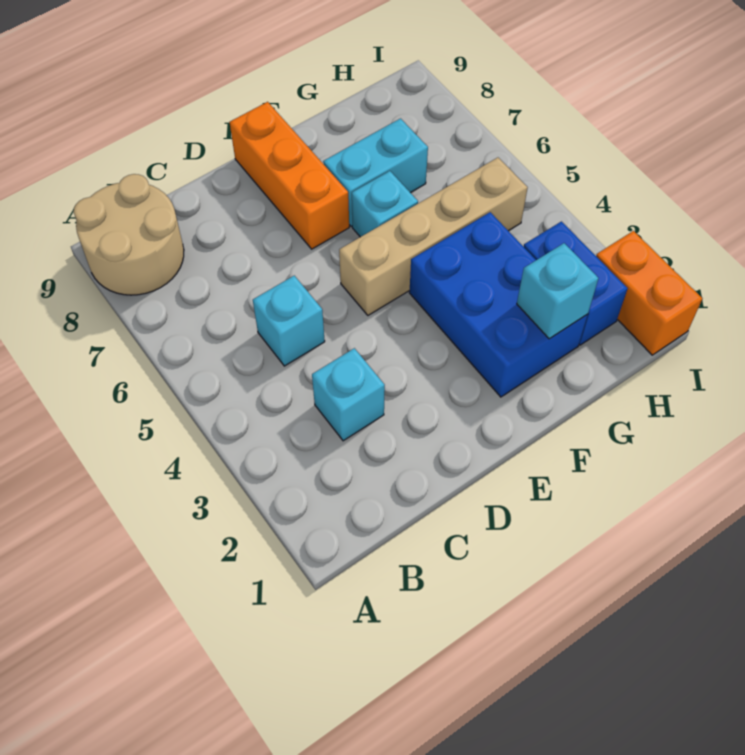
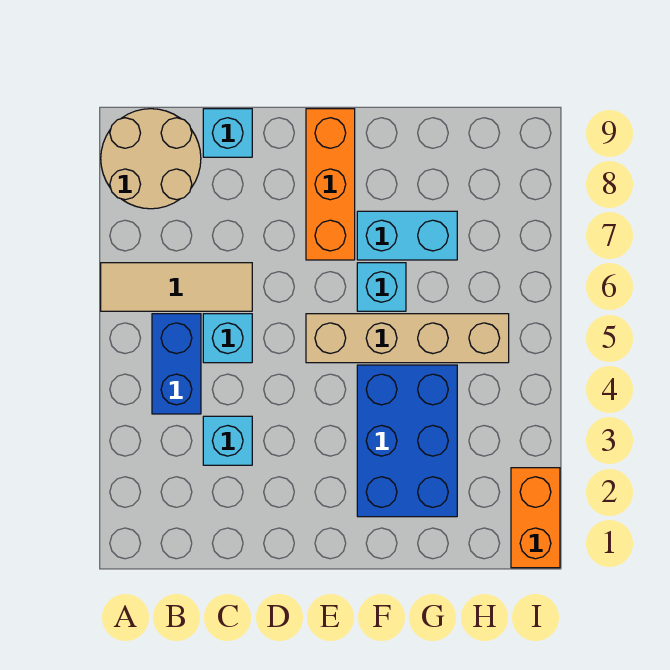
none -> tan 1x3 tile [101,263,252,311]
cyan 1x1 brick [517,243,599,339] -> cyan 1x1 brick moved to [203,109,252,157]
blue 1x2 brick [524,222,628,345] -> blue 1x2 brick moved to [152,314,201,414]

